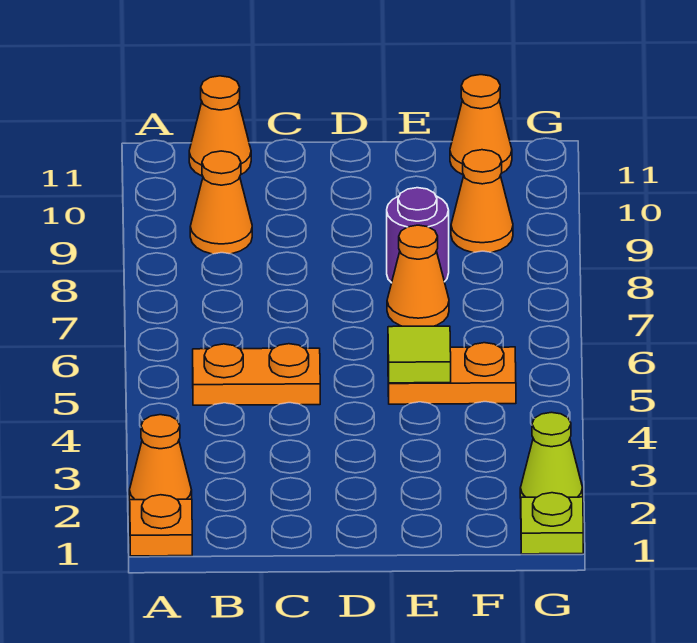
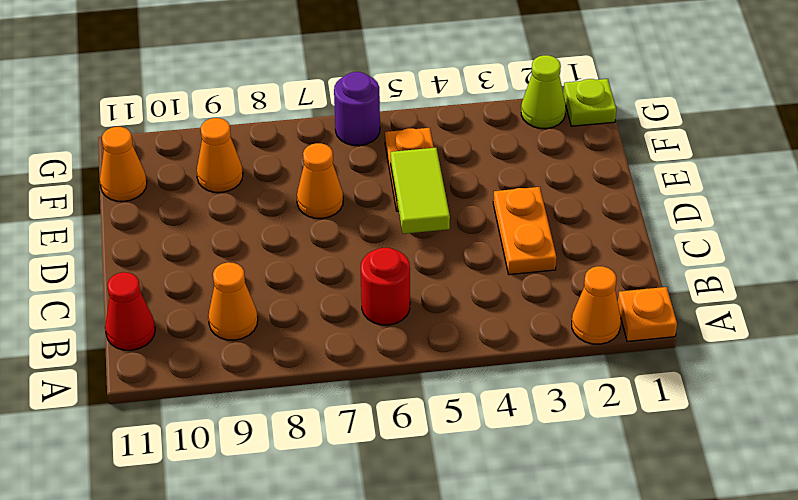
orange 1x2 plate [193,344,320,405] -> orange 1x2 plate moved to [493,187,557,275]
none -> red 1x1 round brick [361,248,410,325]
orange 1x1 cone [189,76,251,176] -> red 1x1 cone [105,272,155,350]
lime 1x1 tile [388,326,451,383] -> lime 1x2 tile [391,148,450,234]
purple 1x1 round brick [387,188,449,283] -> purple 1x1 round brick moved to [334,72,380,146]

